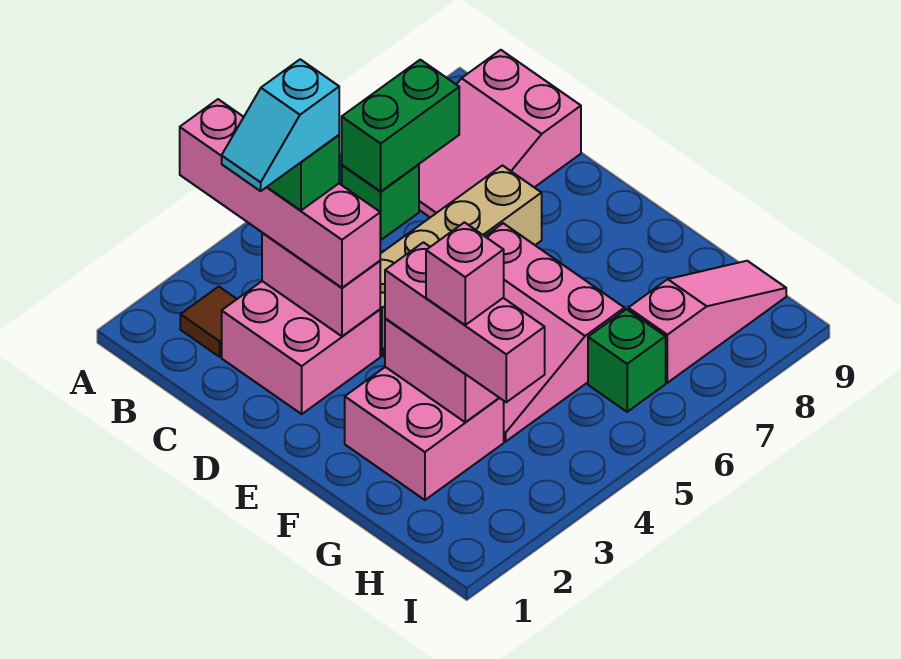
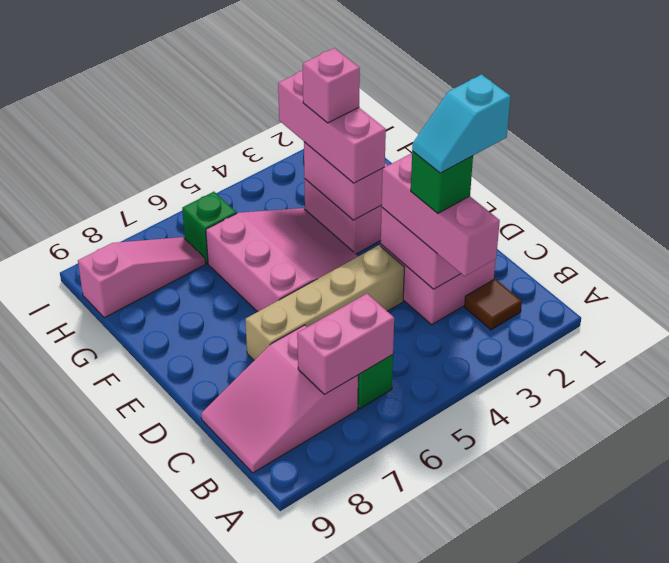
pink 1x4 brick [180,99,380,288] -> pink 1x3 brick [382,153,500,276]
green 1x2 brick [342,60,459,191] -> pink 1x2 brick [297,294,394,394]
pink 2x3 slope [419,50,581,217] -> pink 2x3 slope turned to [201,325,358,473]
cyan 1x2 slope [222,59,339,191] -> cyan 1x2 slope turned to [412,75,511,173]
pink 1x3 slope [628,261,786,383] -> pink 1x3 slope turned to [78,237,205,318]

